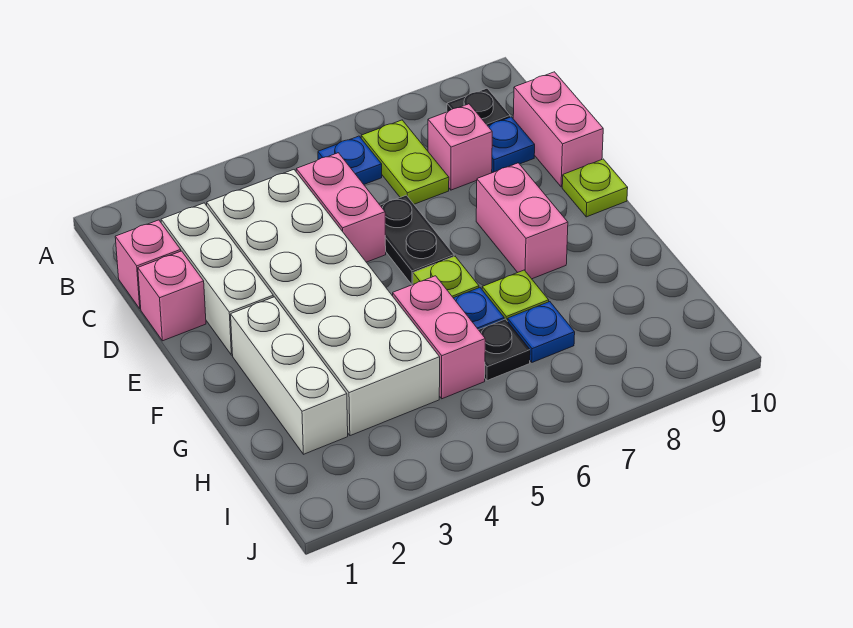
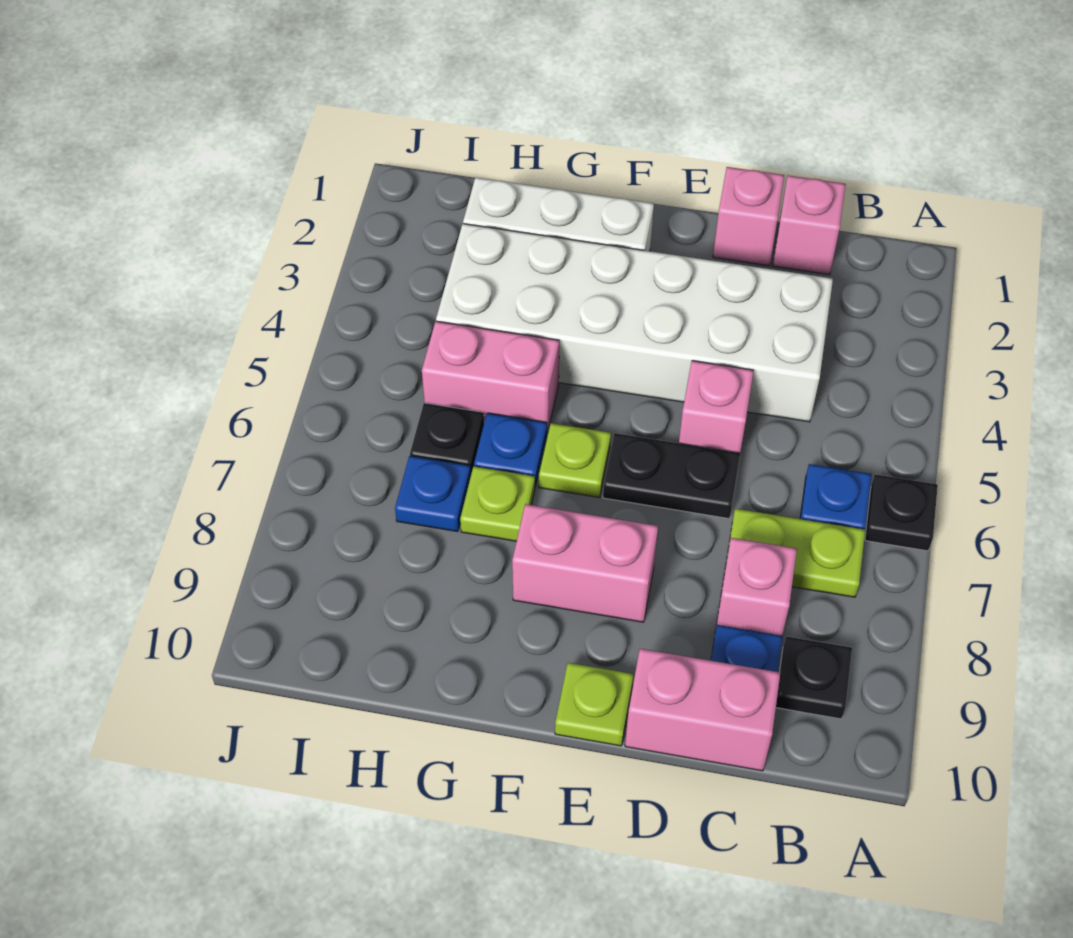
none -> black 1x1 plate [865,475,938,551]
white 1x3 brick [161,203,273,355] -> none
pink 1x2 brick [296,153,386,262] -> pink 1x1 brick [679,361,754,453]

